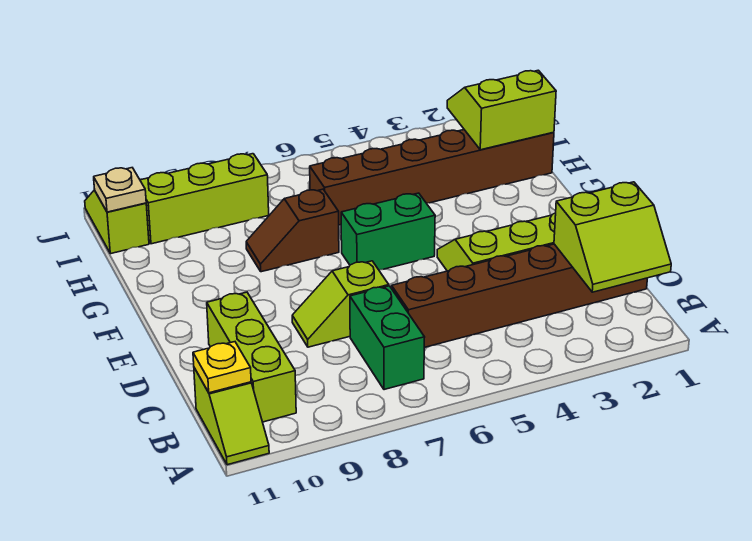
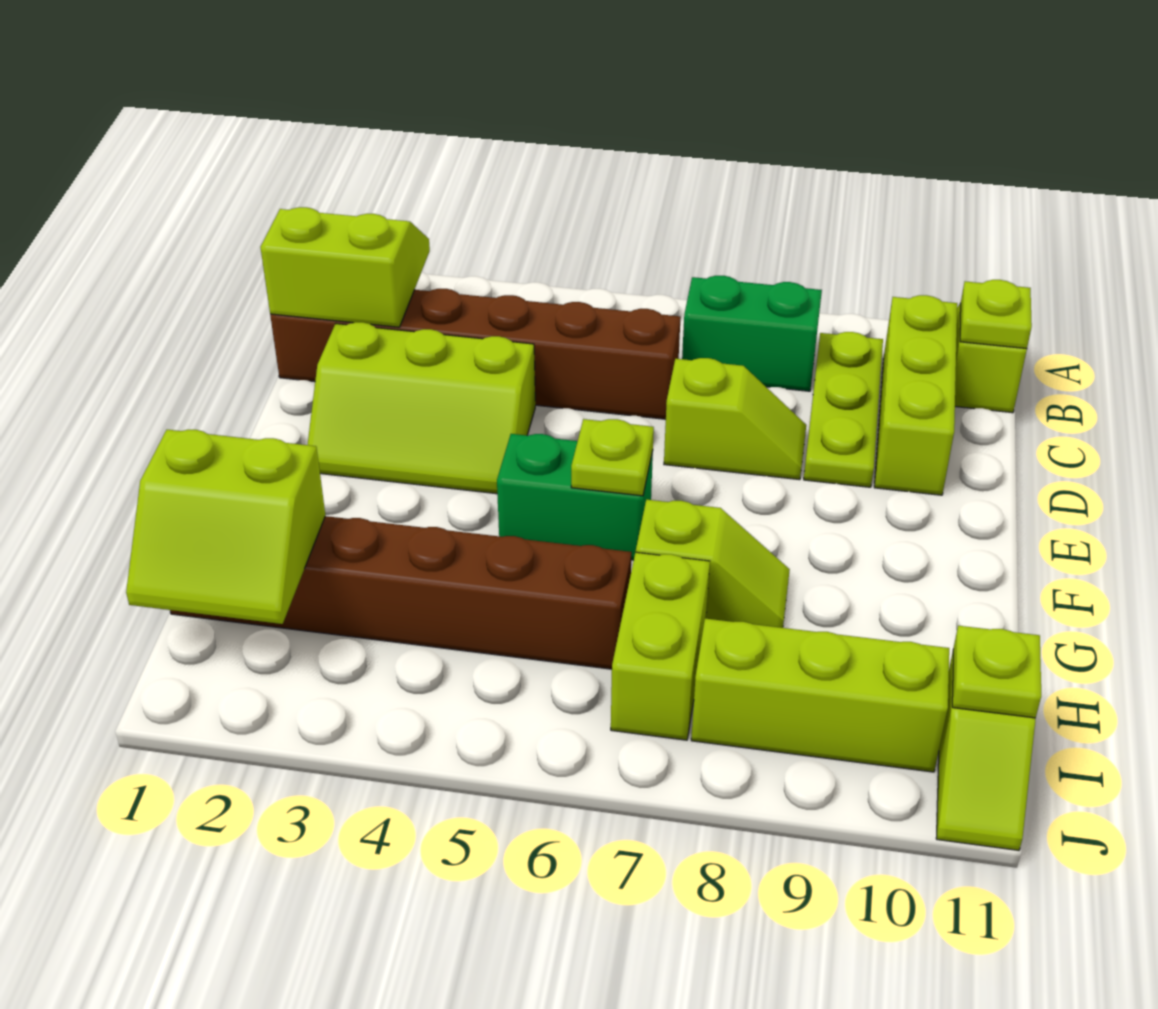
green 1x2 brick [350,286,425,390] -> green 1x2 brick turned to [682,276,822,391]
none -> lime 1x3 plate [804,332,883,487]
yellow 1x1 plate [193,342,251,393] -> lime 1x1 plate [960,280,1032,349]
none -> lime 1x1 plate [571,419,654,496]
brown 1x2 slope [246,189,339,272] -> lime 1x2 slope [636,500,790,628]
none -> lime 1x2 brick [611,552,710,740]
tan 1x1 plate [94,168,146,212] -> lime 1x1 plate [952,626,1041,718]

